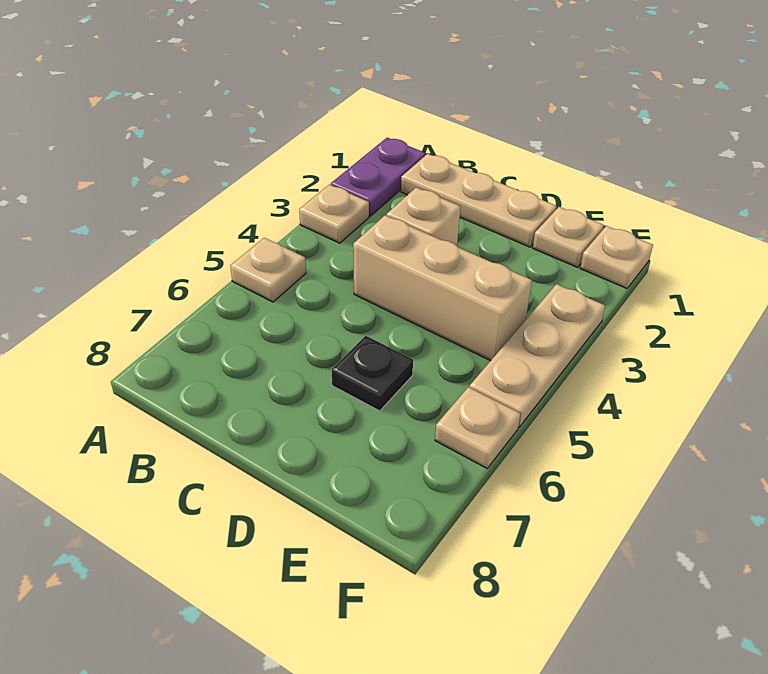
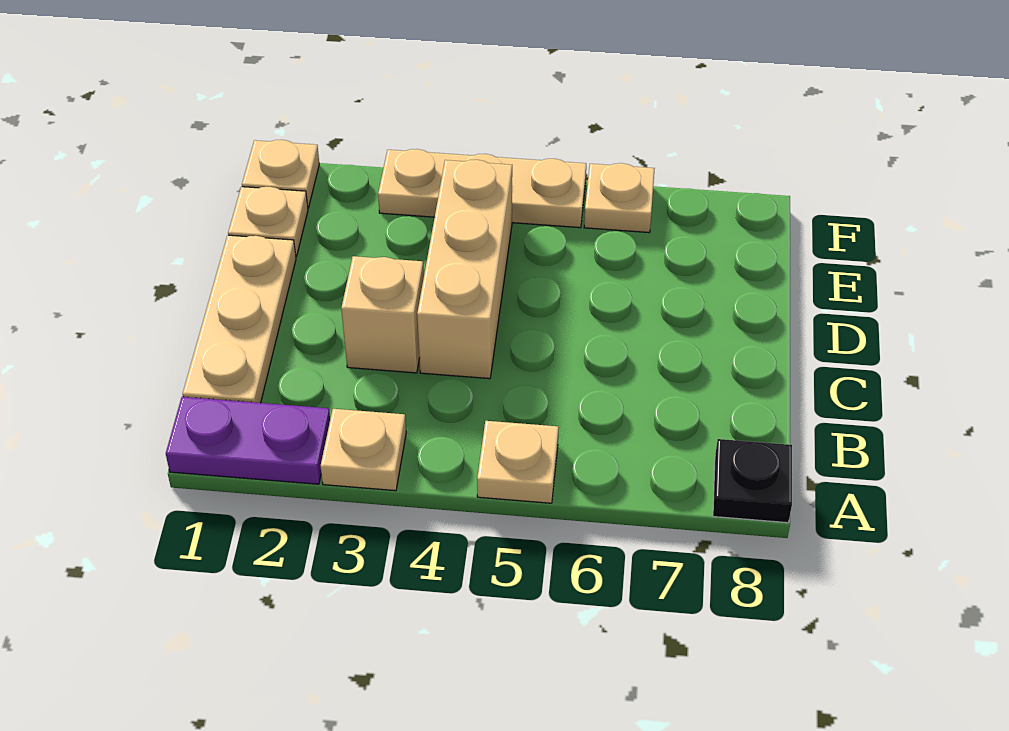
black 1x1 plate [332,336,413,411] -> black 1x1 plate moved to [713,439,792,523]

